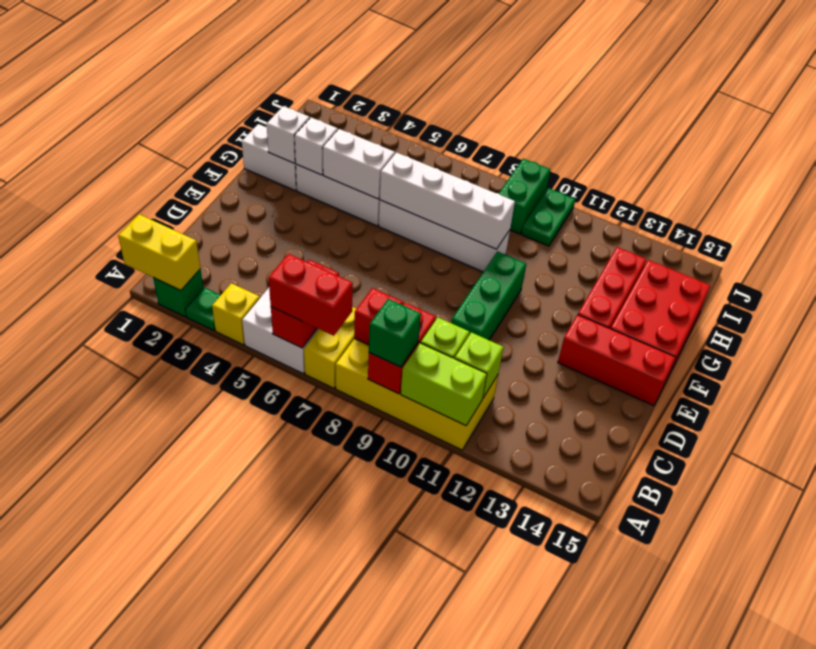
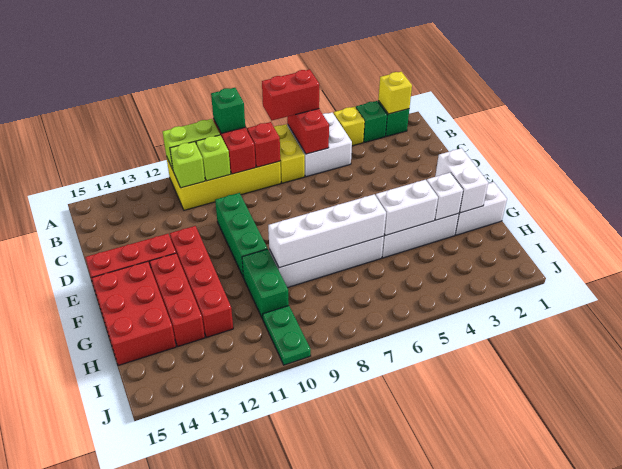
yellow 1x2 brick [118,214,200,290] -> yellow 1x1 brick [378,72,412,114]
green 1x1 plate [186,288,221,331] -> green 1x1 brick [356,101,387,142]
none -> red 1x4 brick [170,226,233,337]
white 1x1 brick [267,106,310,163] -> white 1x2 brick [435,148,488,213]
green 1x2 brick [499,159,550,234] -> green 1x2 brick moved to [242,249,289,319]

